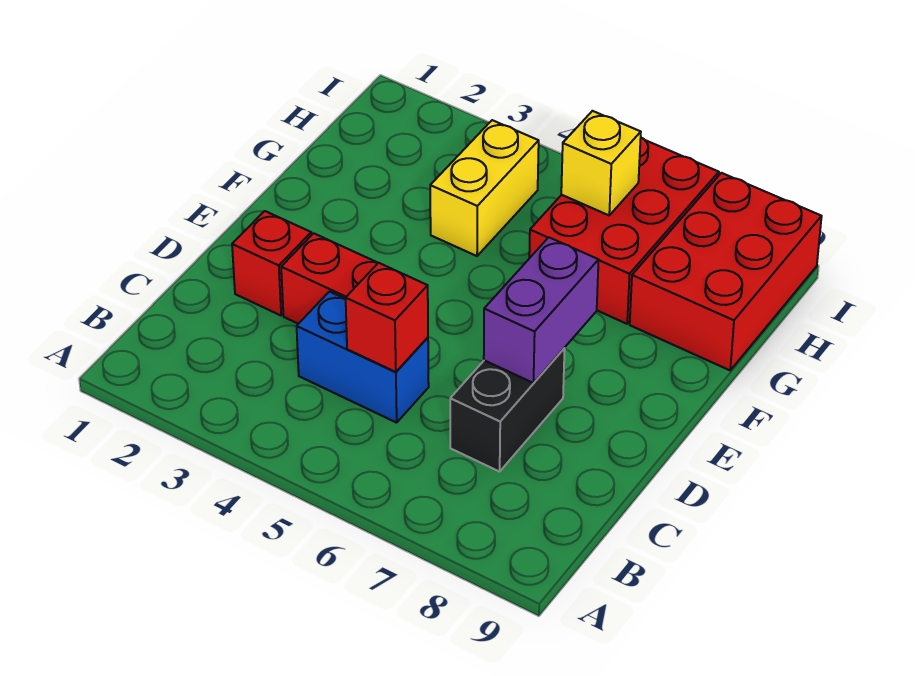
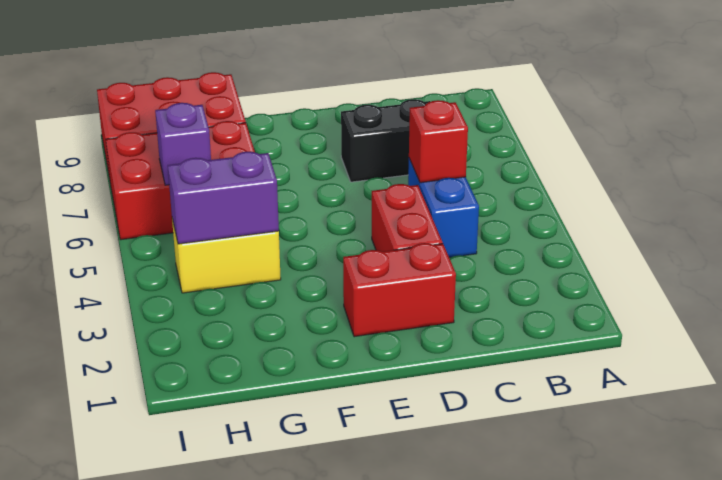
red 1x1 brick [232,211,311,315] -> red 1x2 brick [343,243,456,337]
purple 1x2 brick [484,237,599,383] -> purple 1x2 brick moved to [168,152,279,244]
yellow 1x1 brick [561,111,641,215] -> purple 1x1 brick [155,103,211,185]

